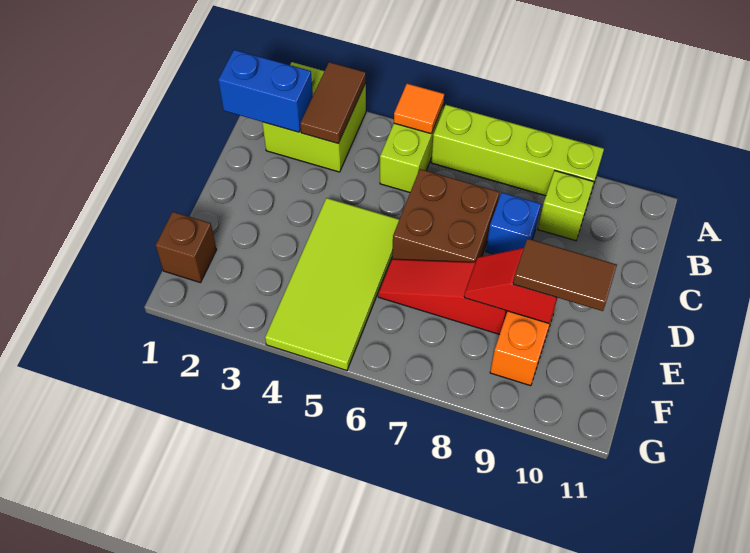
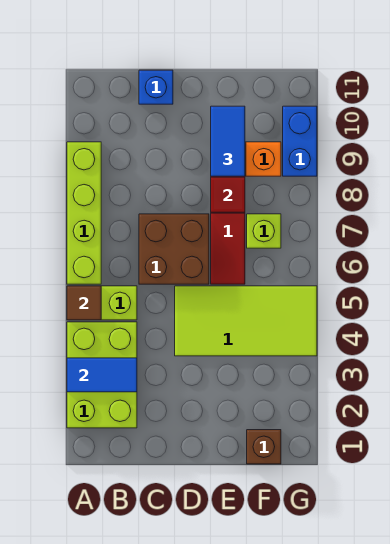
lime 2x2 brick [262,62,366,172] -> lime 2x3 brick [67,322,137,428]
brown 1x2 tile [300,62,366,144] -> blue 1x2 tile [67,358,137,392]
orange 1x1 tile [394,84,444,134] -> brown 1x1 tile [67,286,101,320]
blue 1x2 brick [218,50,313,132] -> blue 1x2 brick moved to [283,106,317,176]
lime 1x1 brick [538,171,594,241] -> lime 1x1 brick moved to [247,214,281,248]
blue 1x1 brick [486,193,541,254] -> blue 1x1 brick moved to [139,70,173,104]
brown 1x2 tile [513,238,617,311] -> blue 1x2 tile [211,106,245,176]

